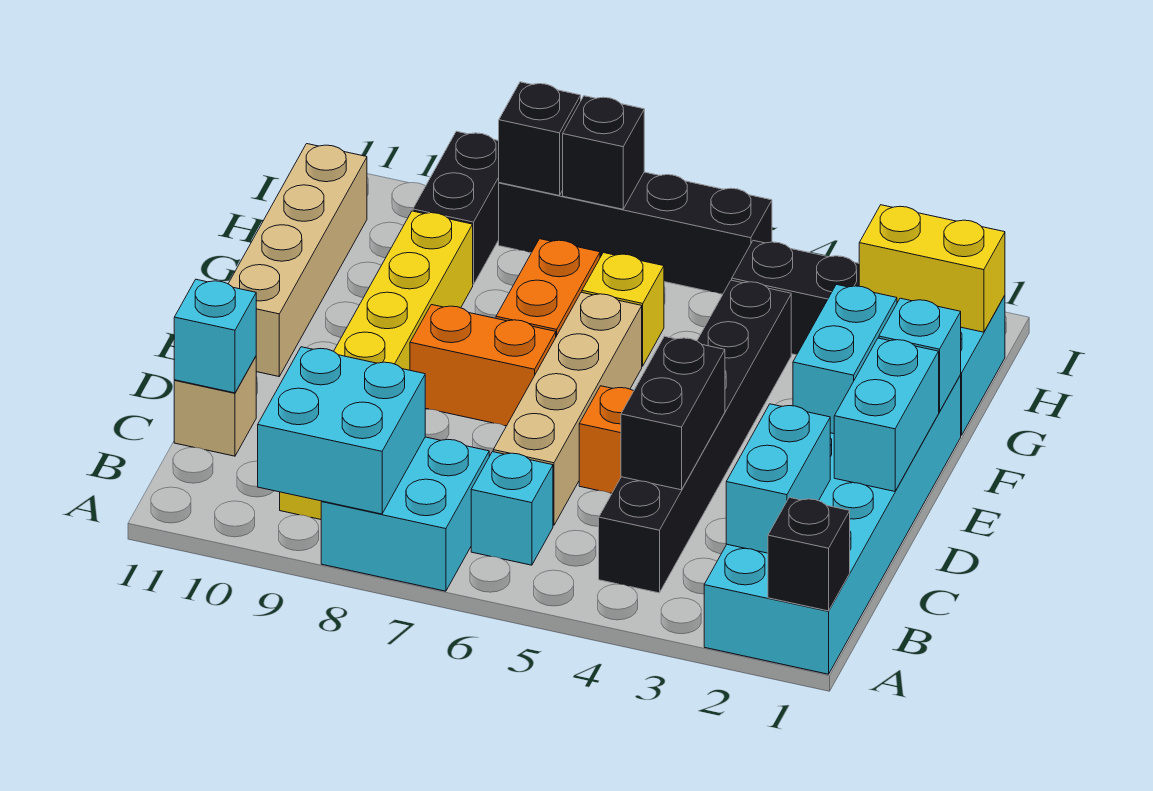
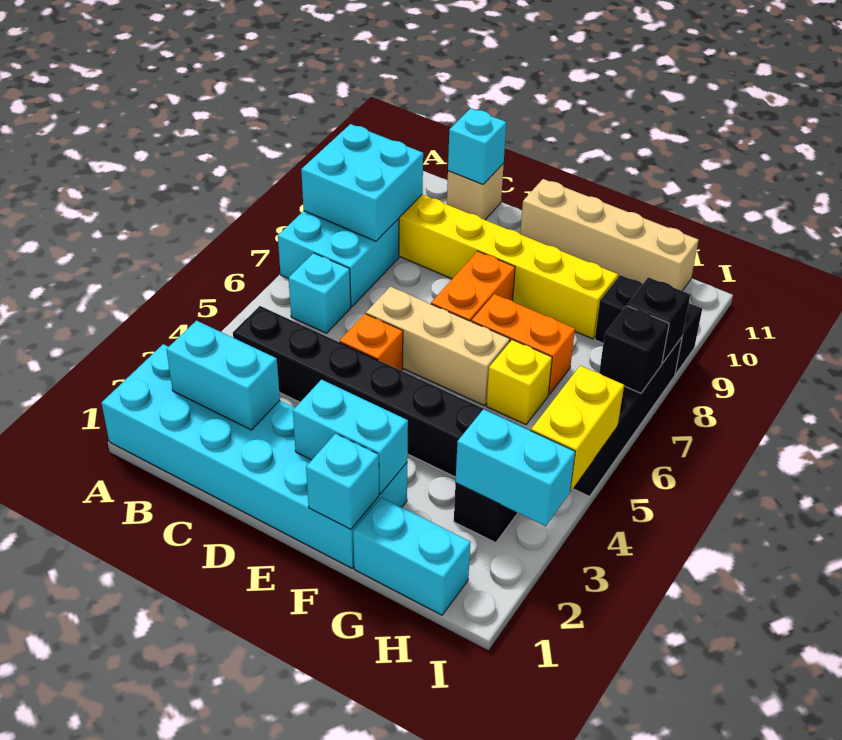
black 1x1 brick [768,497,850,611] -> none
black 1x2 brick [621,336,725,490] -> none
tan 1x4 brick [493,292,642,525] -> tan 1x3 brick [366,287,510,405]
cyan 1x2 brick [834,338,939,491] -> cyan 1x2 brick moved to [456,409,575,526]
yellow 1x2 brick [859,205,1005,332] -> yellow 1x2 brick moved to [531,366,624,491]

